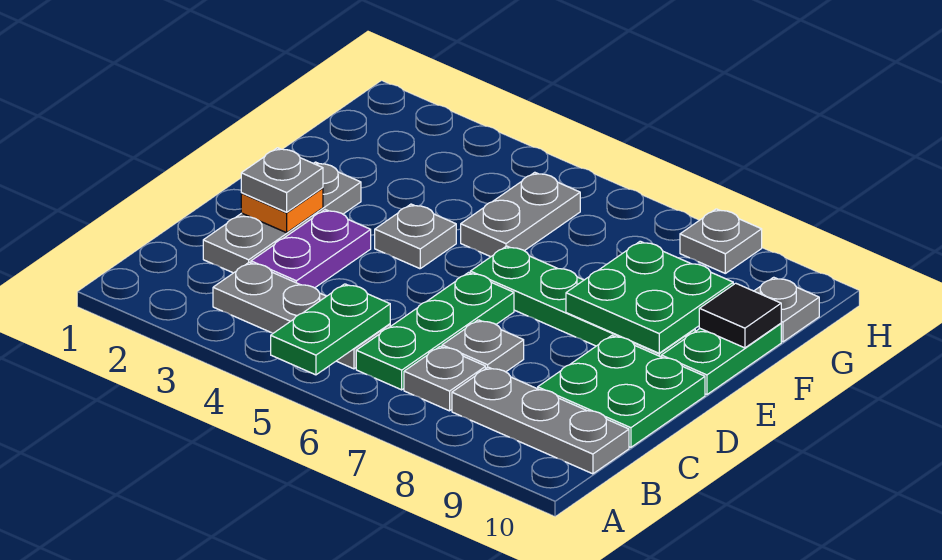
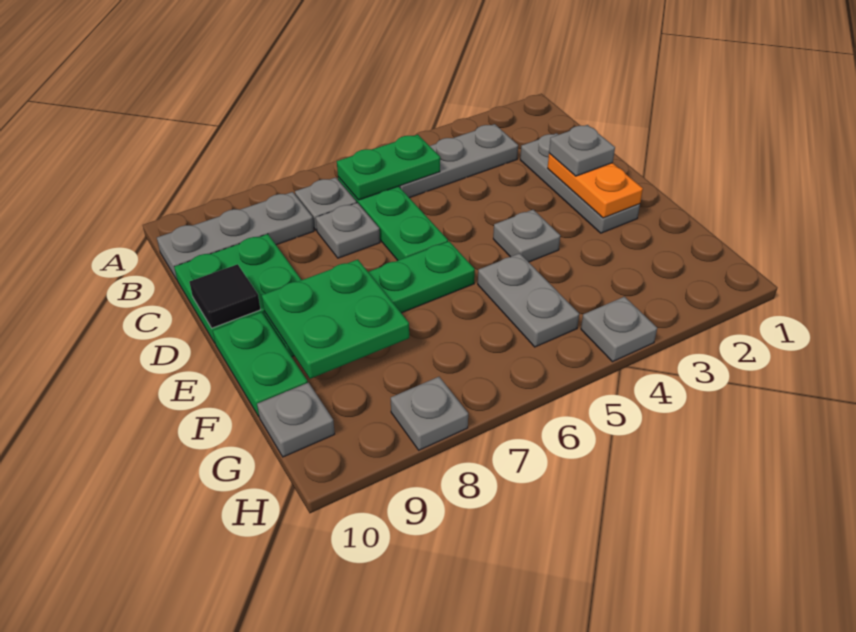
green 1x2 plate [271,284,390,375] -> green 1x2 plate turned to [337,135,440,200]
purple 1x2 plate [251,210,371,288] -> none
orange 1x1 plate [241,188,323,233] -> orange 1x2 plate [548,153,643,218]
black 1x1 tile [699,283,781,348] -> black 1x1 tile moved to [189,264,261,328]
none -> grey 1x1 plate [581,297,657,362]

